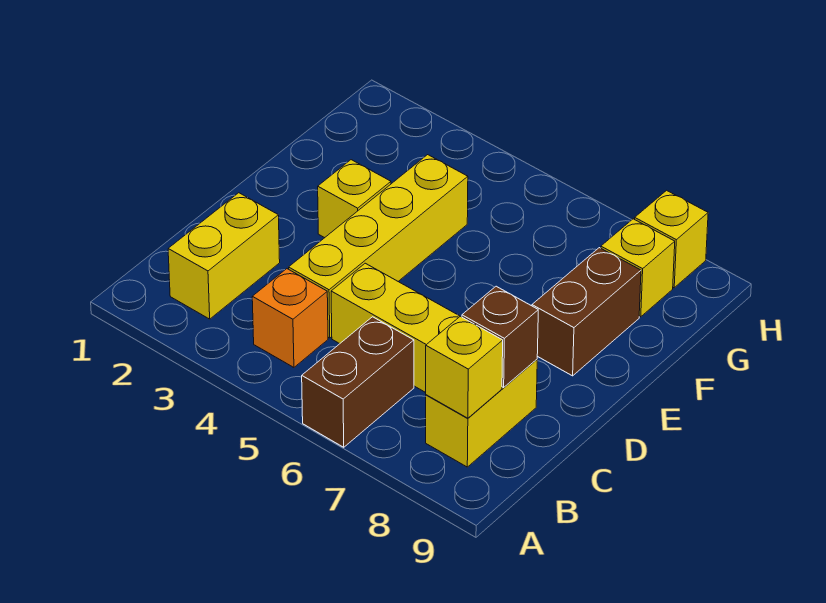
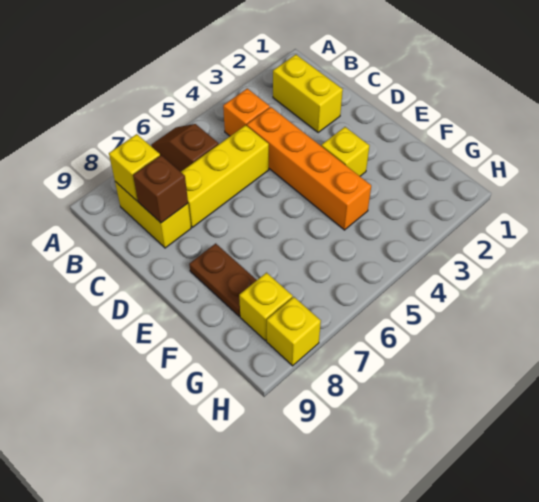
brown 1x2 brick [302,317,414,447] -> brown 1x2 slope [151,124,219,172]
yellow 1x4 brick [289,155,468,338] -> orange 1x4 brick [247,107,371,230]
brown 1x2 brick [532,248,641,376] -> brown 1x2 plate [189,243,257,316]

